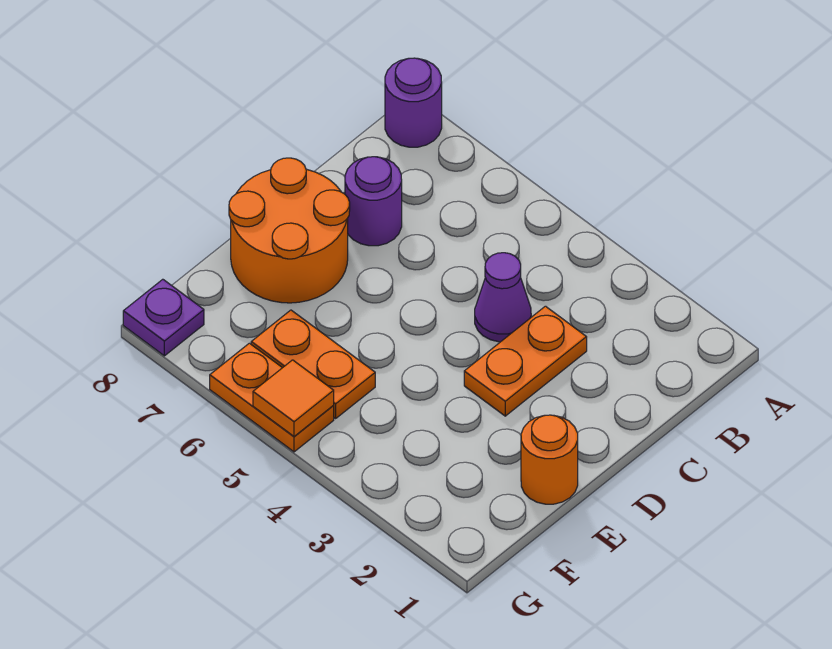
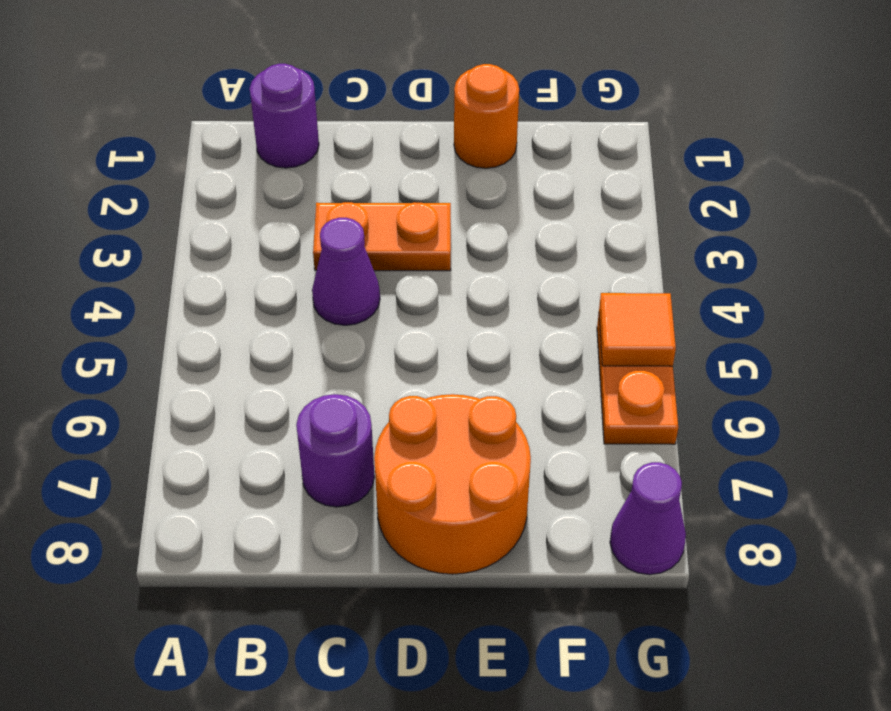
purple 1x1 round brick [385,58,442,147] -> purple 1x1 round brick moved to [250,64,319,168]
orange 1x2 plate [251,310,375,418] -> none
purple 1x1 plate [123,279,204,356] -> purple 1x1 cone [610,462,686,575]

